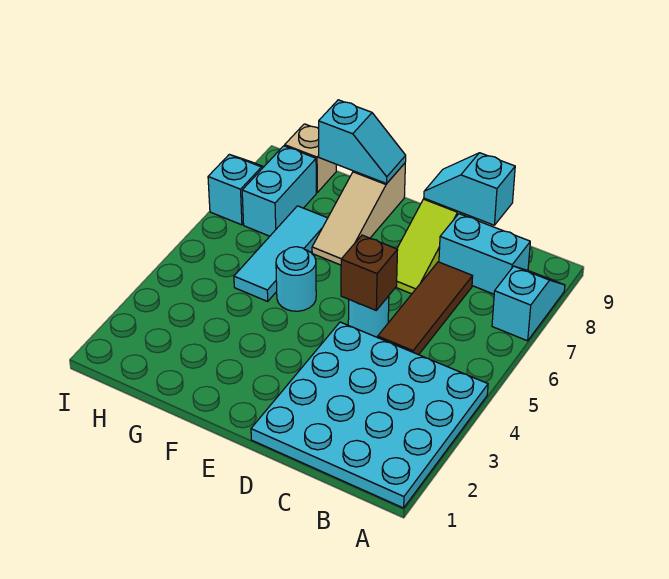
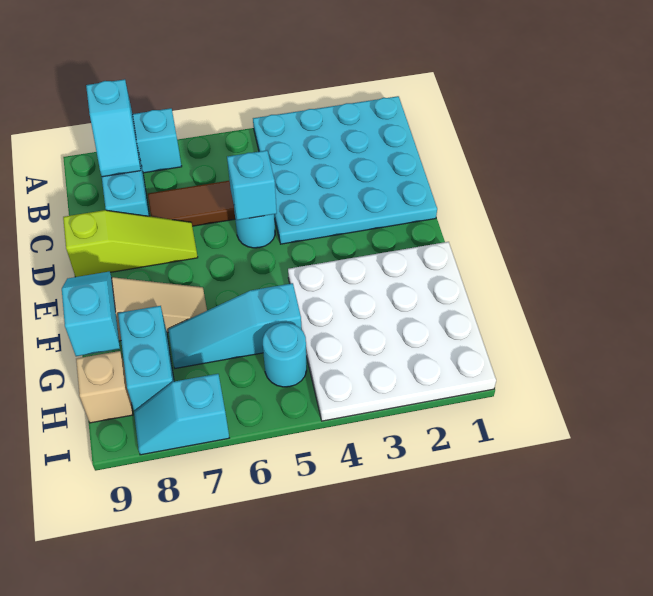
cyan 1x2 slope [424,153,515,225] -> cyan 1x2 slope moved to [86,79,141,177]
brown 1x1 brick [341,235,398,310] -> cyan 1x1 brick [227,150,277,220]
none -> white 4x4 plate [288,242,496,421]
cyan 1x1 round brick [276,247,316,311] -> cyan 1x1 round brick moved to [263,323,307,387]
cyan 1x3 tile [234,206,328,301] -> cyan 1x3 slope [168,283,301,368]
cyan 1x2 brick [242,146,316,236] -> cyan 1x2 brick turned to [118,306,174,411]

